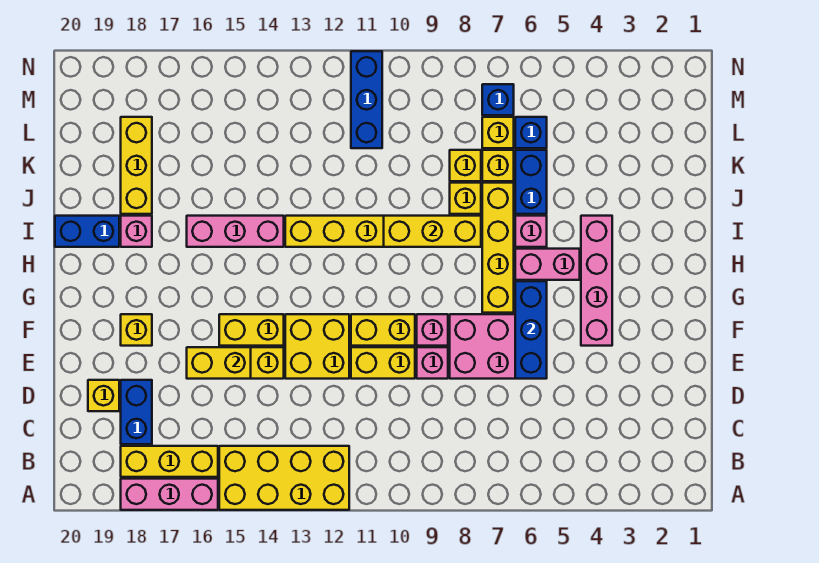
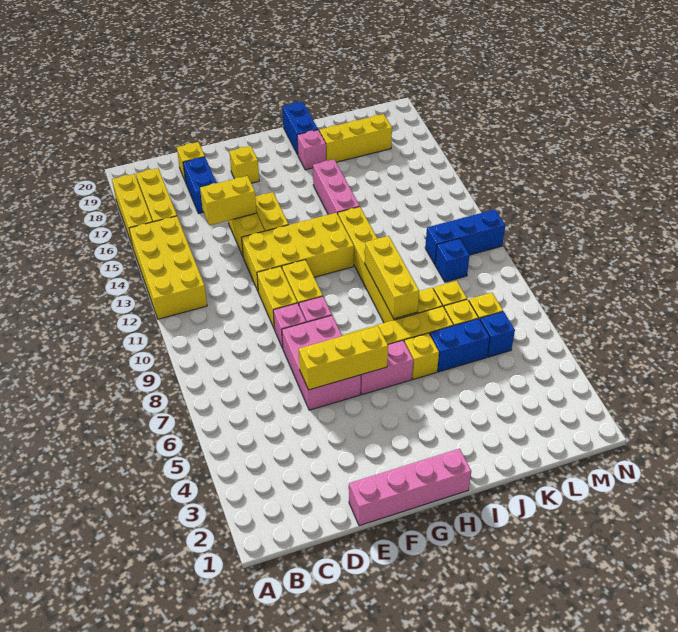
pink 1x3 brick [121,479,218,510] -> yellow 1x3 brick [112,174,152,244]
blue 1x2 brick [121,380,152,444] -> blue 1x2 brick turned to [183,157,216,214]
blue 1x3 brick [515,281,547,379] -> yellow 1x3 brick [299,326,388,390]
yellow 2x2 brick [285,314,349,379] -> yellow 2x4 brick [241,213,354,291]
yellow 1x2 brick [187,347,251,379] -> yellow 1x2 brick turned to [200,176,257,225]
pink 1x4 brick [581,216,612,346] -> pink 1x4 brick moved to [349,449,471,526]
pink 1x2 brick [515,249,580,280] -> pink 1x2 brick turned to [360,340,413,395]
pink 1x1 brick [515,216,547,247] -> yellow 1x1 brick [404,333,439,379]
blue 1x1 brick [482,84,514,115] -> blue 1x1 brick moved to [435,239,470,282]

